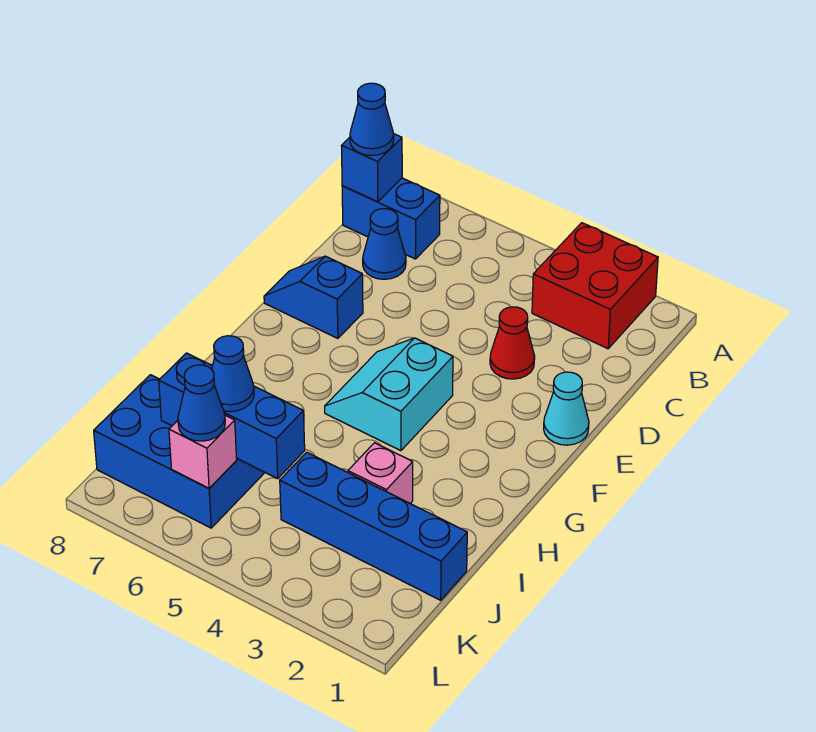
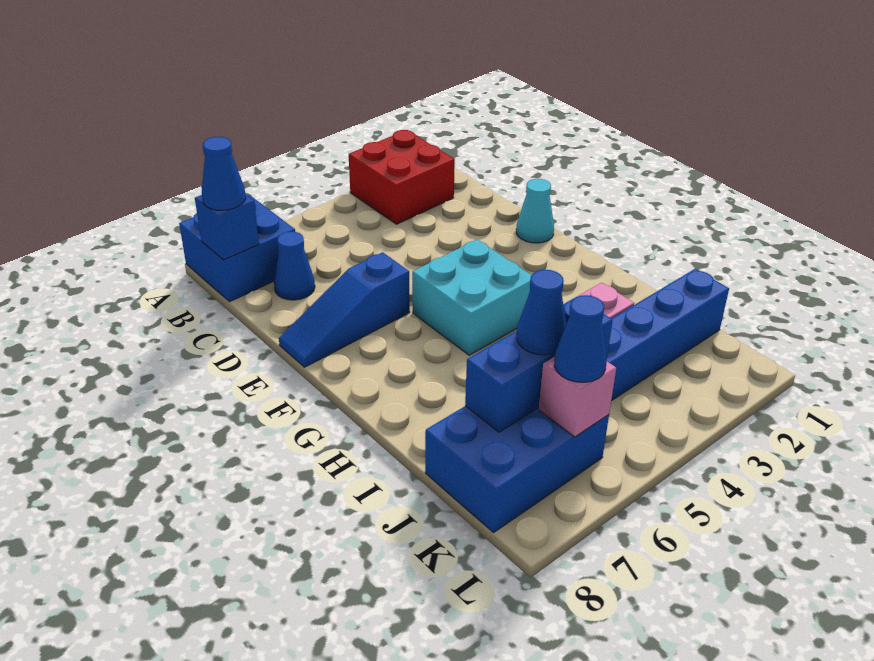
blue 1x2 brick [342,178,440,259] -> blue 2x2 brick [179,195,295,302]
red 1x1 cone [490,307,535,379] -> none
blue 1x2 slope [264,256,363,338] -> blue 1x3 slope [279,252,410,367]
cyan 2x2 slope [325,338,453,451] -> cyan 2x2 brick [412,240,532,355]

